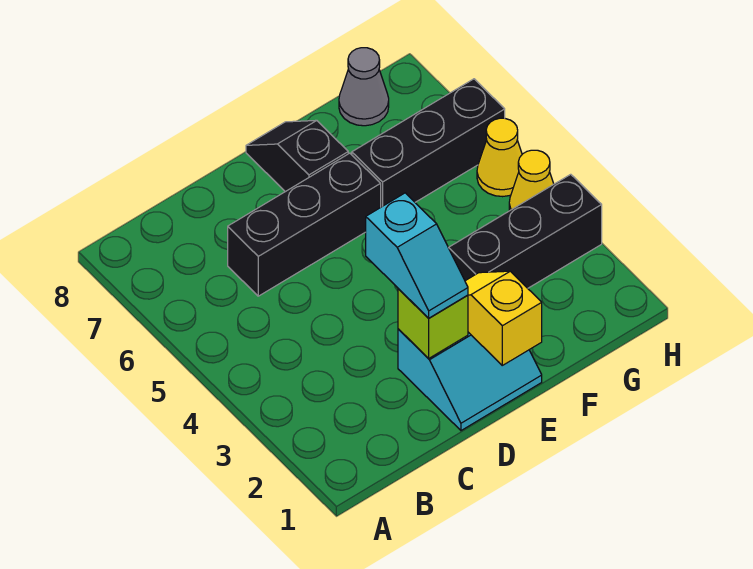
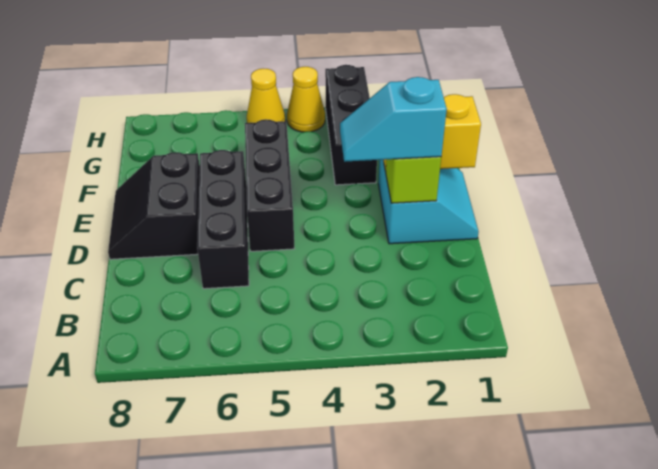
cyan 1x2 slope [366,193,468,318] -> cyan 1x2 slope turned to [340,77,447,162]
black 1x2 slope [246,120,348,192] -> black 2x2 slope [108,152,200,259]
black 1x3 brick [352,79,505,207] -> black 1x3 brick moved to [245,119,295,251]
grey 1x1 cone [339,48,389,126] -> none

